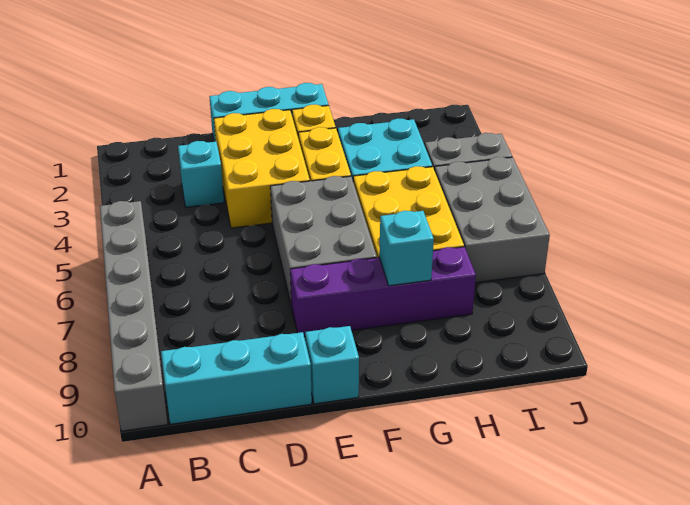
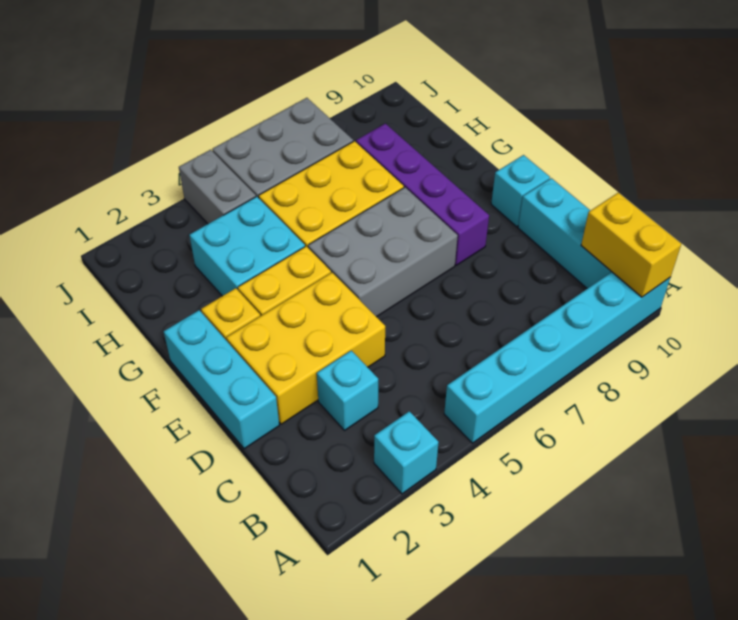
grey 1x6 brick [100,201,168,431] -> cyan 1x6 brick [444,272,670,443]
none -> yellow 1x2 brick [581,193,681,297]
cyan 1x1 brick [379,211,434,286] -> cyan 1x1 brick moved to [374,411,439,494]

